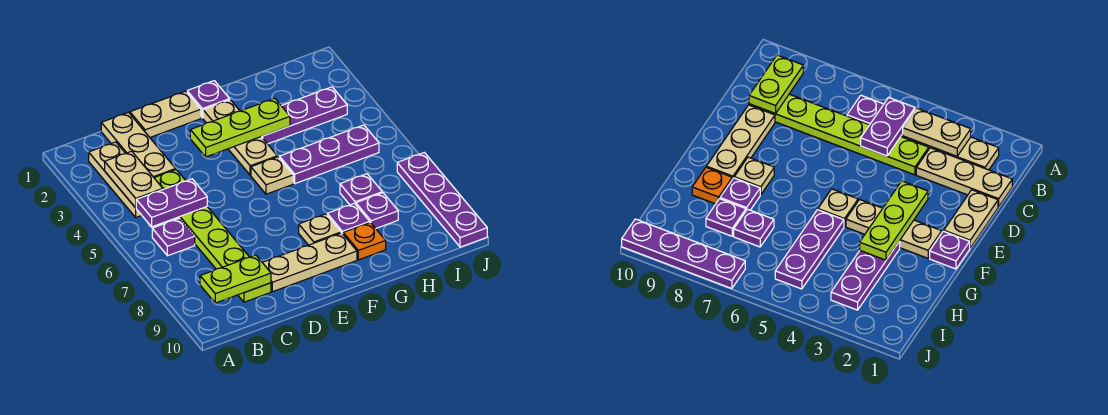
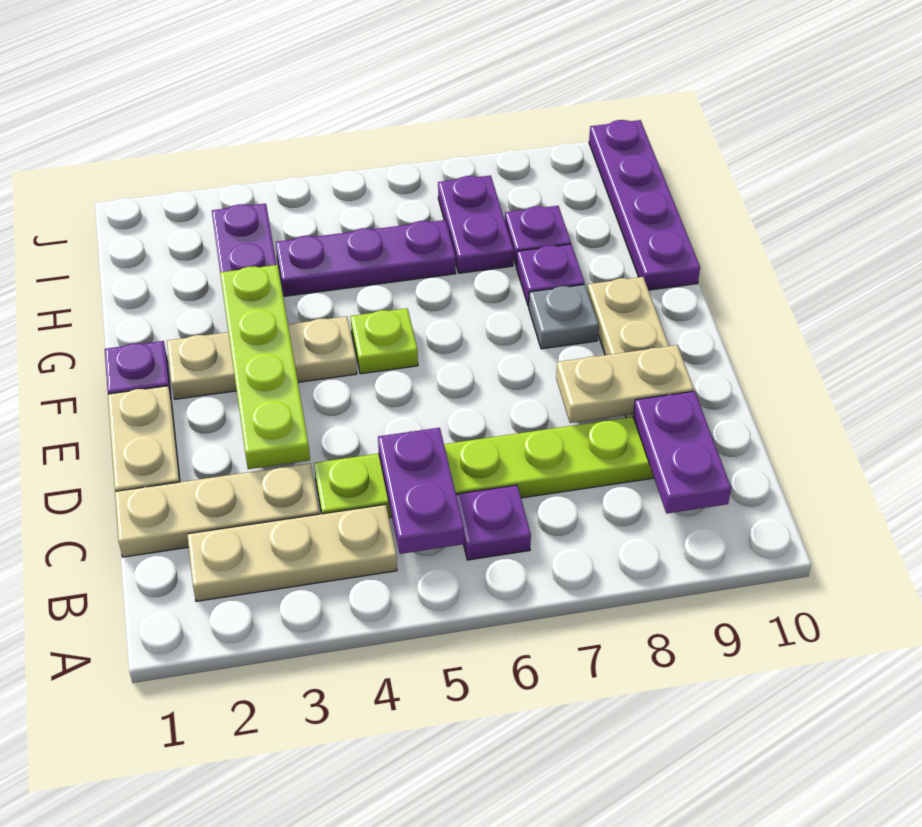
tan 1x2 plate [105,151,163,208] -> tan 1x2 plate moved to [556,345,694,423]
lime 1x2 plate [200,255,271,303] -> purple 1x2 plate [633,391,731,514]
lime 1x3 plate [190,98,290,157] -> lime 1x4 plate [220,265,310,469]
tan 1x1 plate [251,157,293,194] -> lime 1x1 plate [351,308,418,374]
tan 1x1 plate [299,214,341,245] -> grey 1x1 plate [529,285,599,349]
purple 1x3 plate [279,125,379,184] -> purple 1x3 plate turned to [276,220,456,296]
orange 1x1 plate [343,222,386,260] -> none
purple 1x1 plate [340,174,382,205] -> purple 1x2 plate [438,175,514,273]
purple 1x4 plate [397,153,487,247] -> purple 1x4 plate turned to [589,120,700,290]

